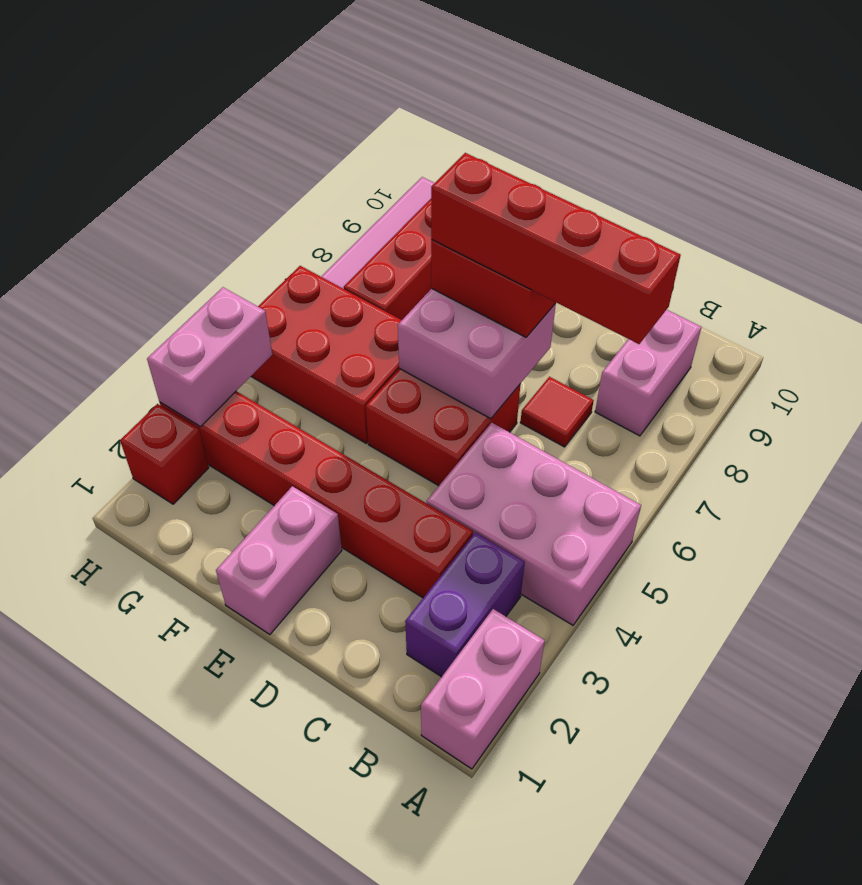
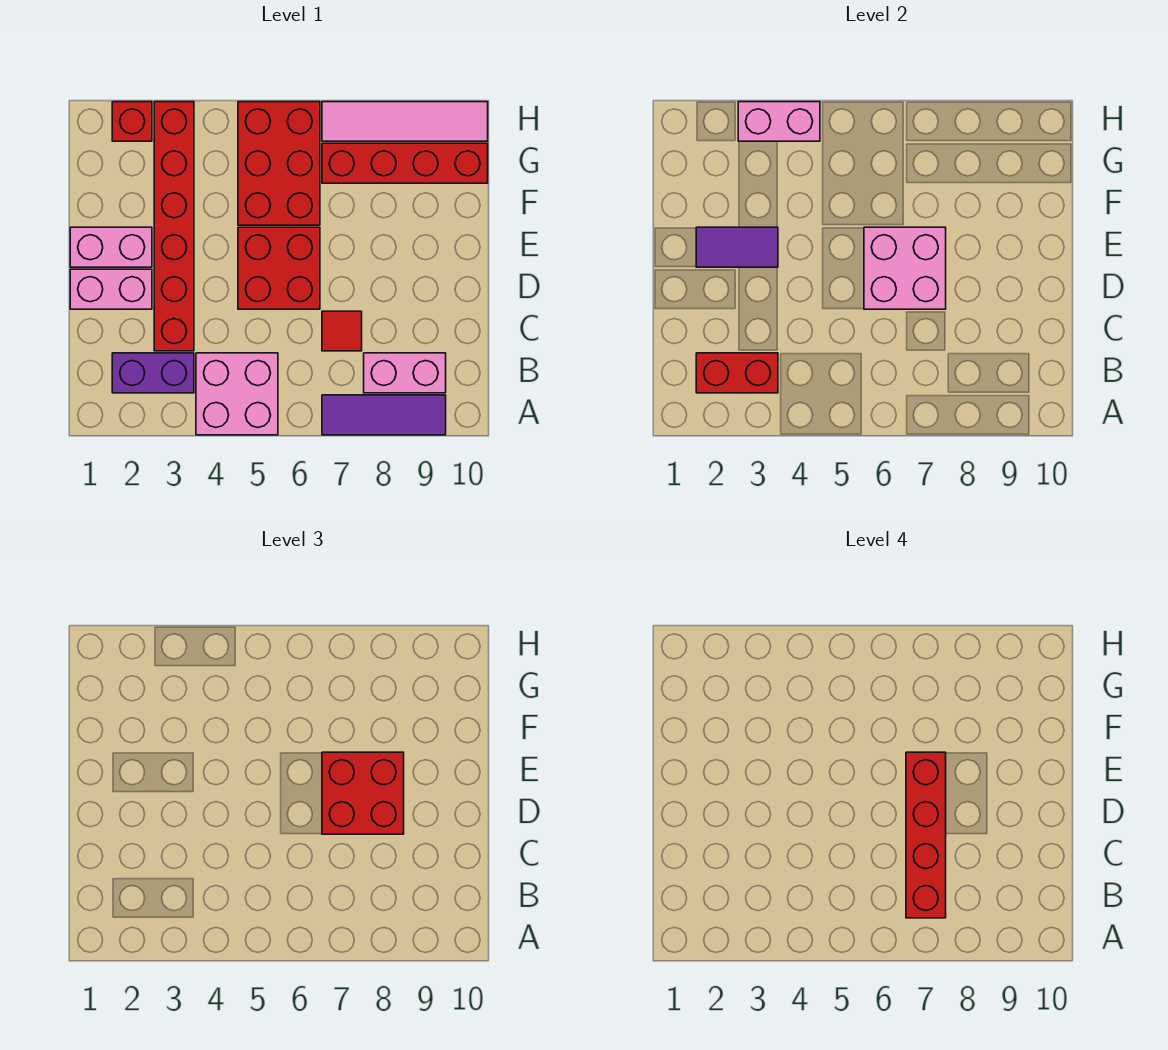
pink 1x2 brick [421,609,545,769] -> pink 1x2 brick moved to [70,269,152,309]
pink 2x3 brick [427,423,641,625] -> pink 2x2 brick [196,353,278,435]
none -> purple 1x3 tile [322,395,446,435]
none -> red 1x2 brick [696,353,778,393]
none -> purple 1x2 tile [696,227,778,267]

